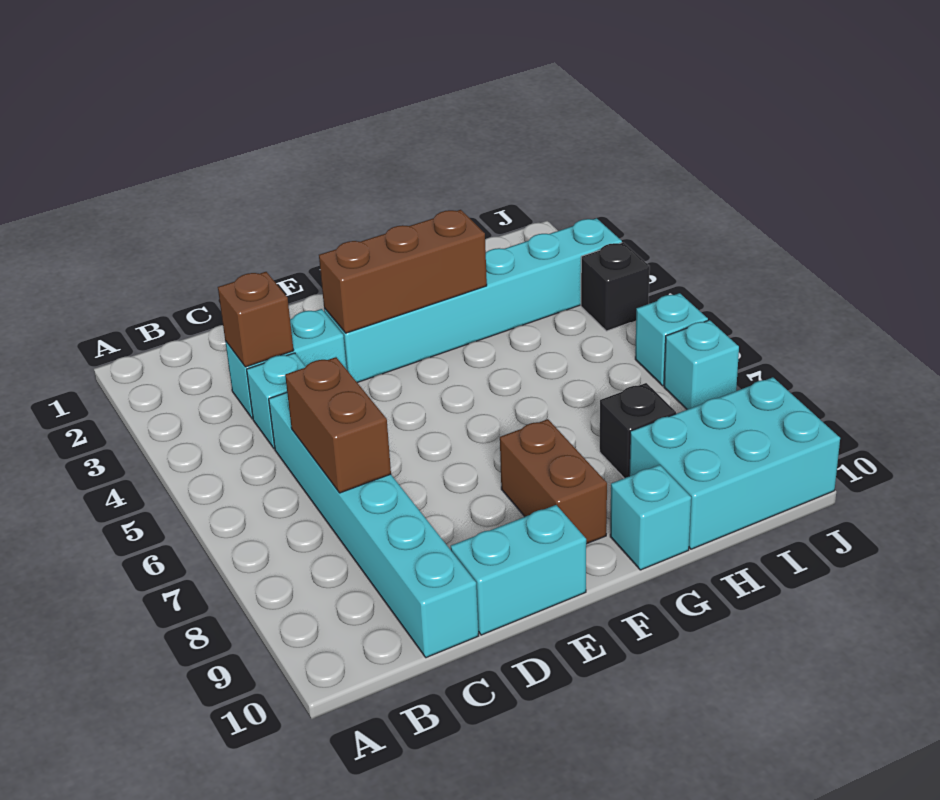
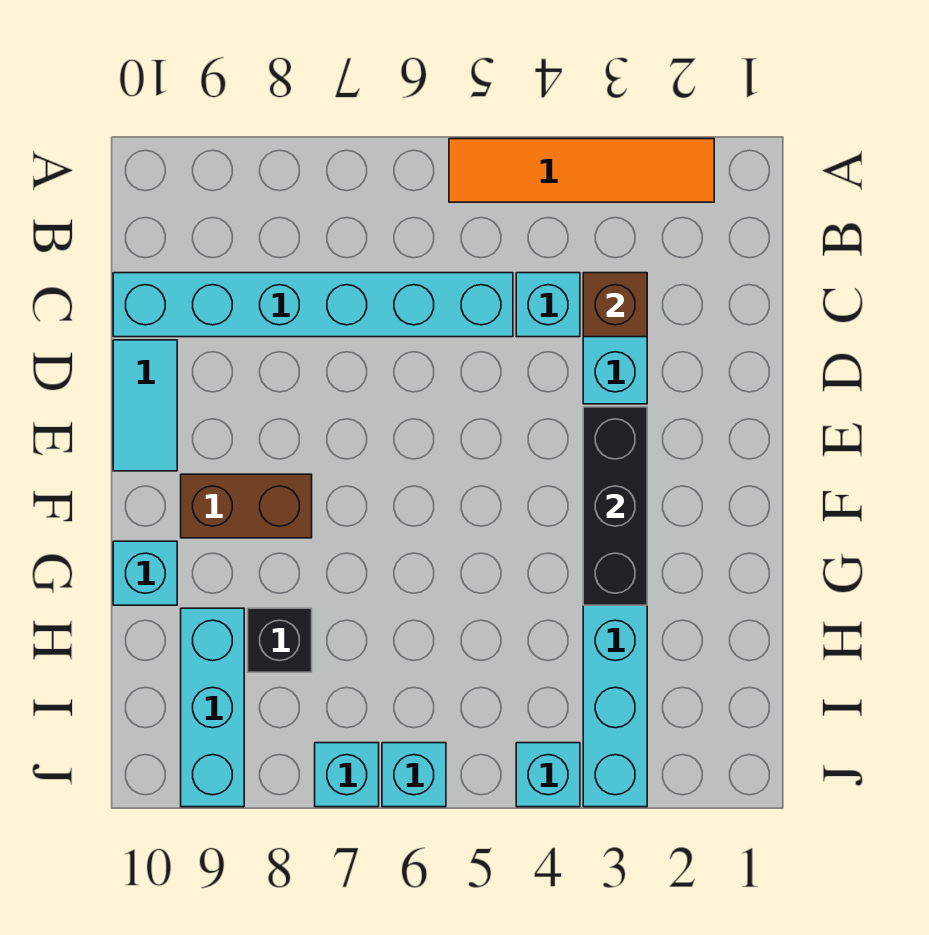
none -> orange 1x4 tile [449,139,714,202]
brown 1x2 brick [285,357,391,493] -> none
cyan 1x2 brick [451,505,586,635] -> cyan 1x2 tile [113,340,177,471]
brown 1x3 brick [319,210,487,333] -> black 1x3 brick [583,407,647,605]
cyan 2x3 brick [629,377,840,549] -> cyan 1x3 brick [181,608,244,807]
black 1x1 brick [581,242,650,331] -> cyan 1x1 brick [516,743,580,807]

